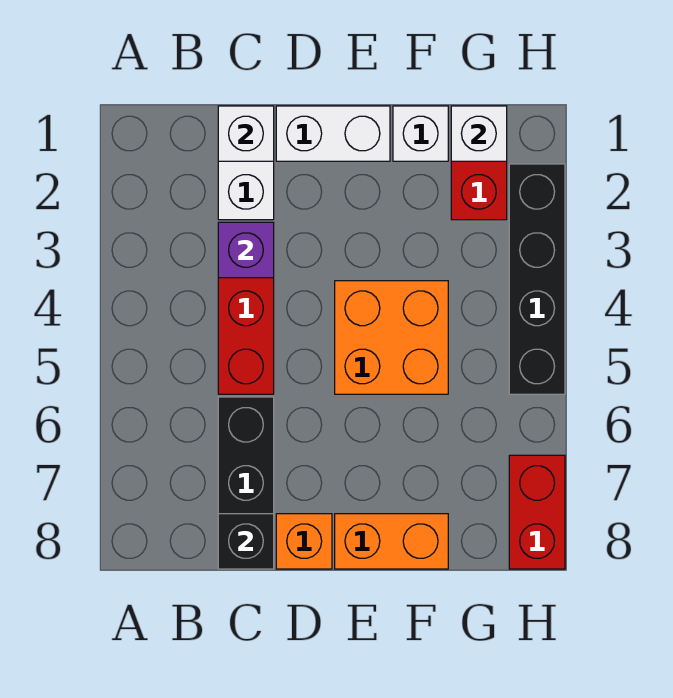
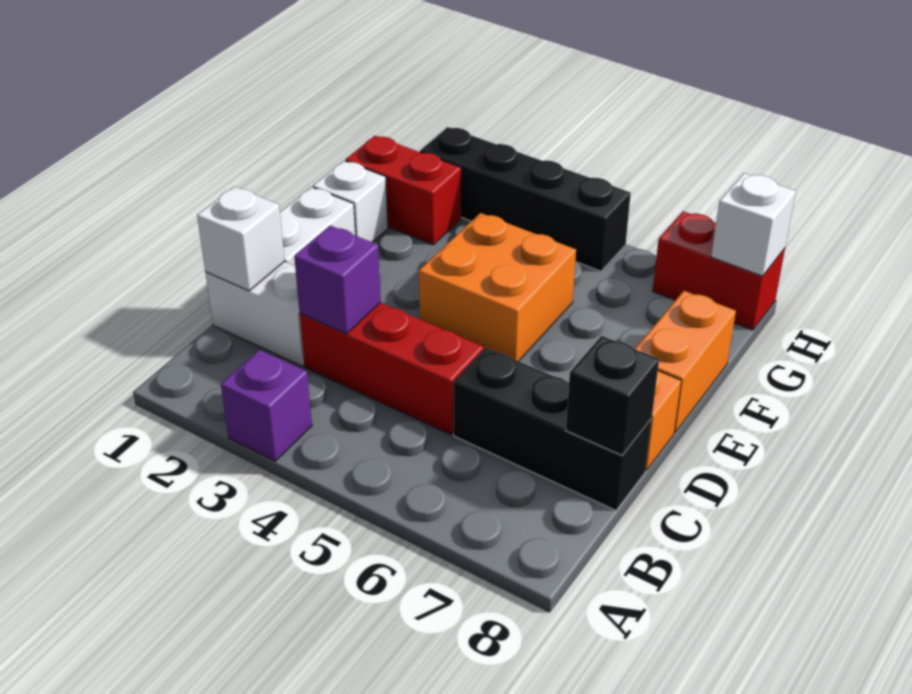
none -> purple 1x1 brick [221,350,312,461]
white 1x1 brick [451,106,507,161] -> white 1x1 brick moved to [711,173,796,276]

